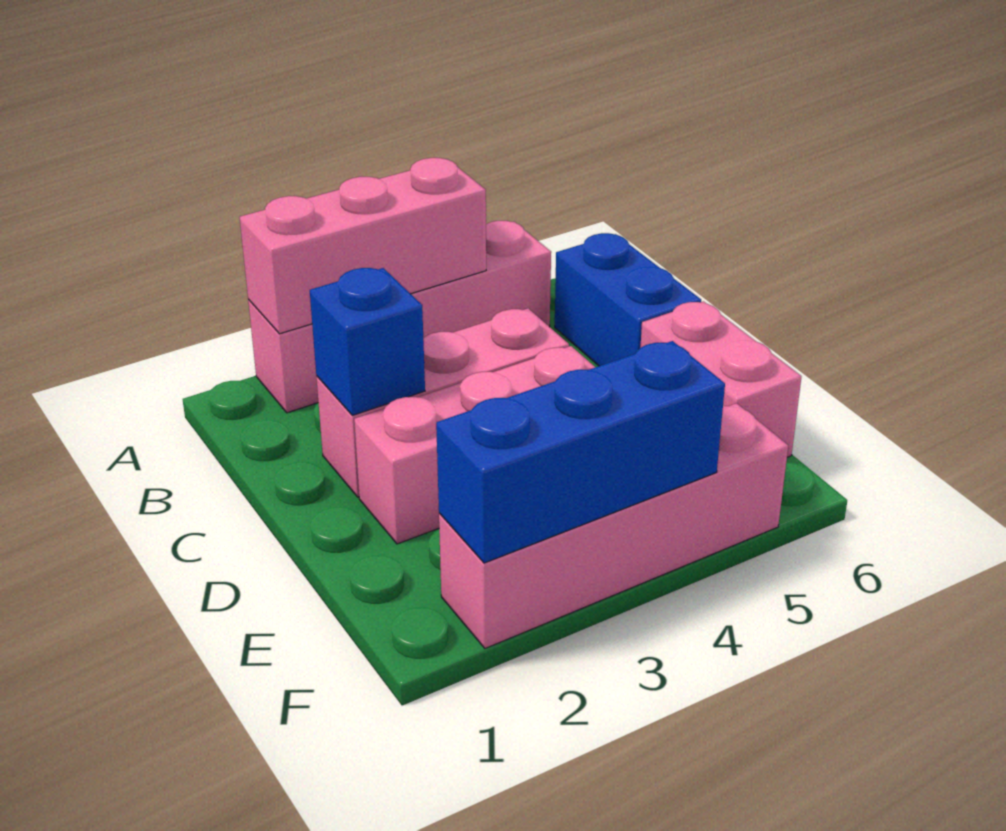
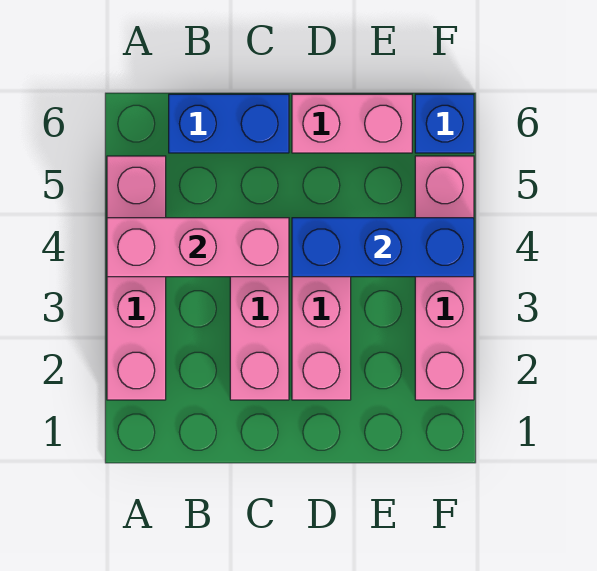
pink 1x3 brick [240,158,486,334] -> pink 1x3 brick turned to [107,218,289,277]
blue 1x1 brick [310,268,425,415] -> blue 1x1 brick moved to [415,94,474,153]
blue 1x3 brick [436,341,725,563] -> blue 1x3 brick turned to [292,218,474,277]

